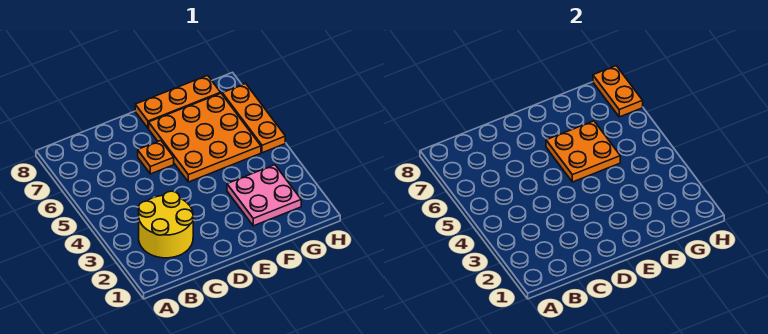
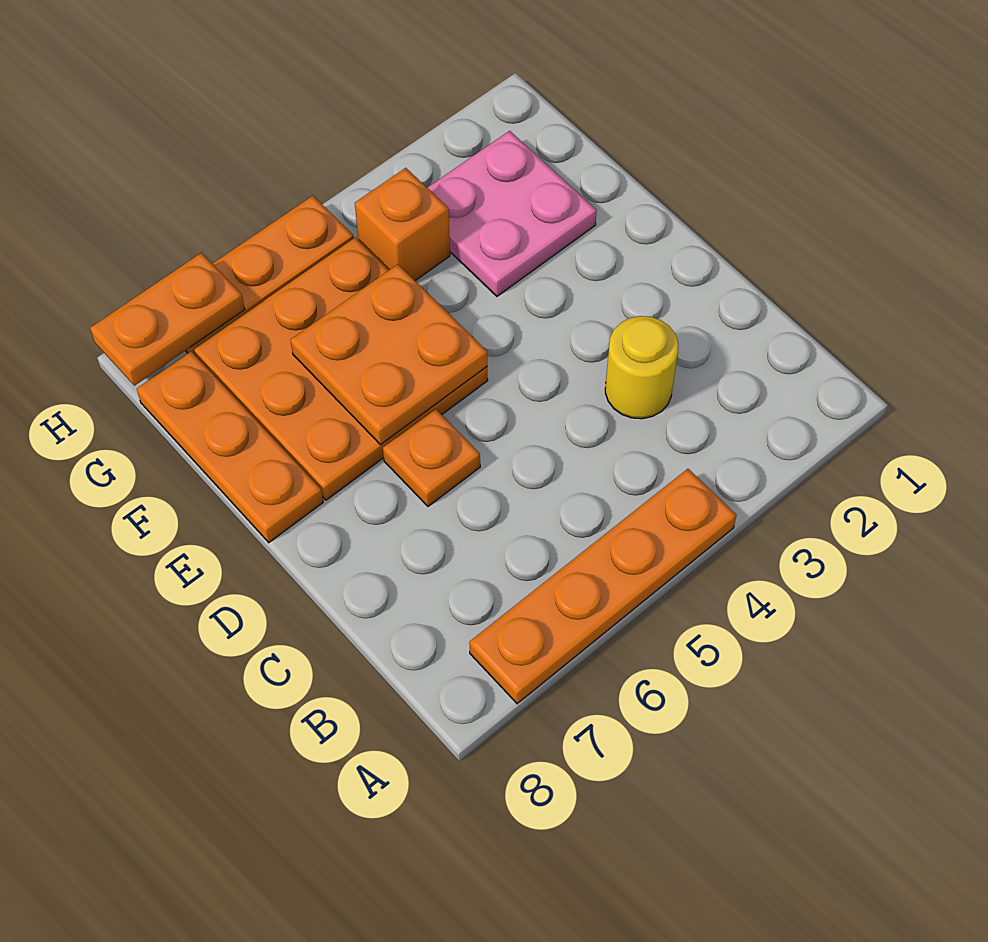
none -> orange 1x4 plate [469,469,737,704]
yellow 2x2 round brick [138,191,193,258] -> yellow 1x1 round brick [605,316,678,419]
none -> orange 1x1 brick [355,168,450,281]

